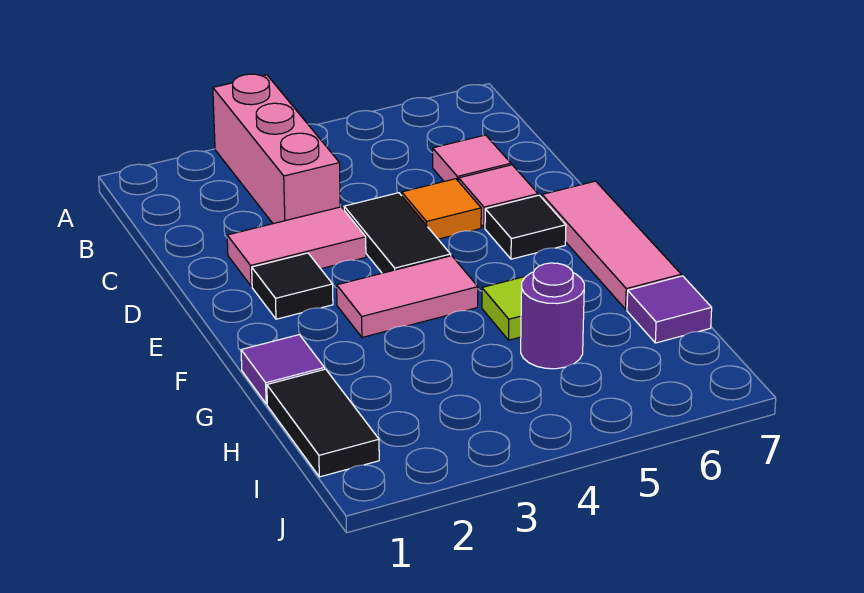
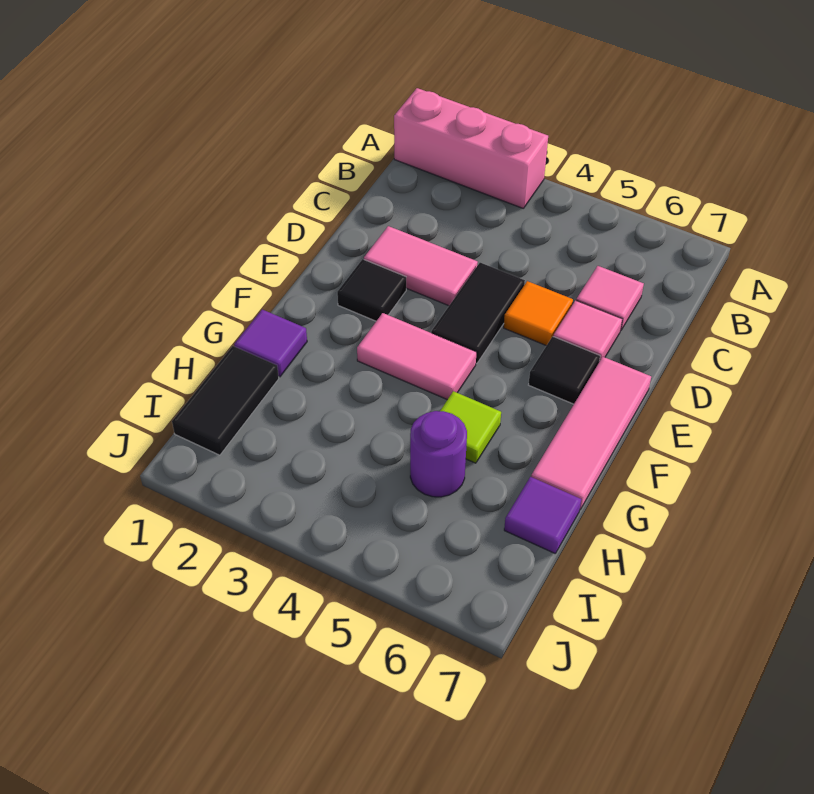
pink 1x3 brick [213,74,340,224] -> pink 1x3 brick turned to [394,88,548,208]

